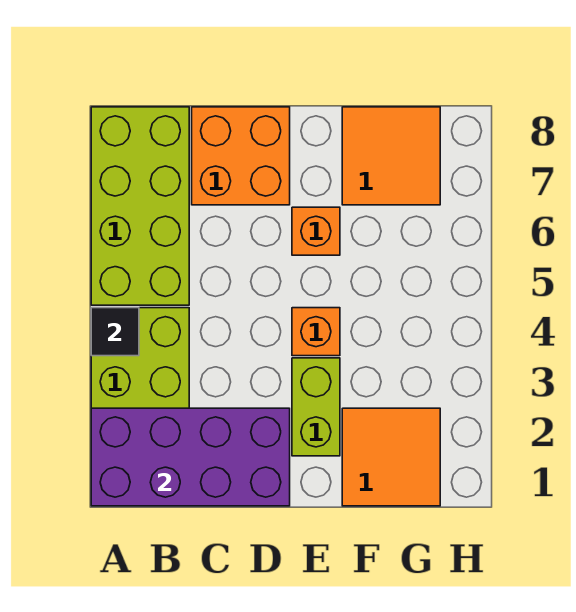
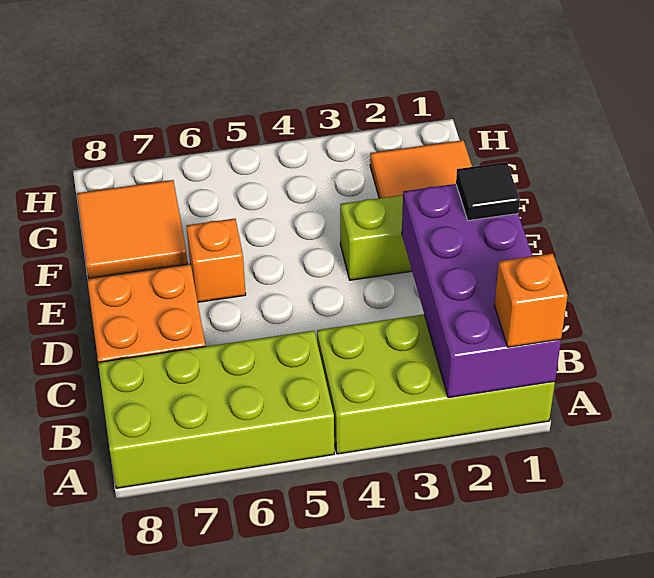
black 1x1 tile [91,308,139,356] -> black 1x1 tile moved to [456,162,520,221]
orange 1x1 brick [292,308,340,356] -> orange 1x1 brick moved to [495,253,568,347]

